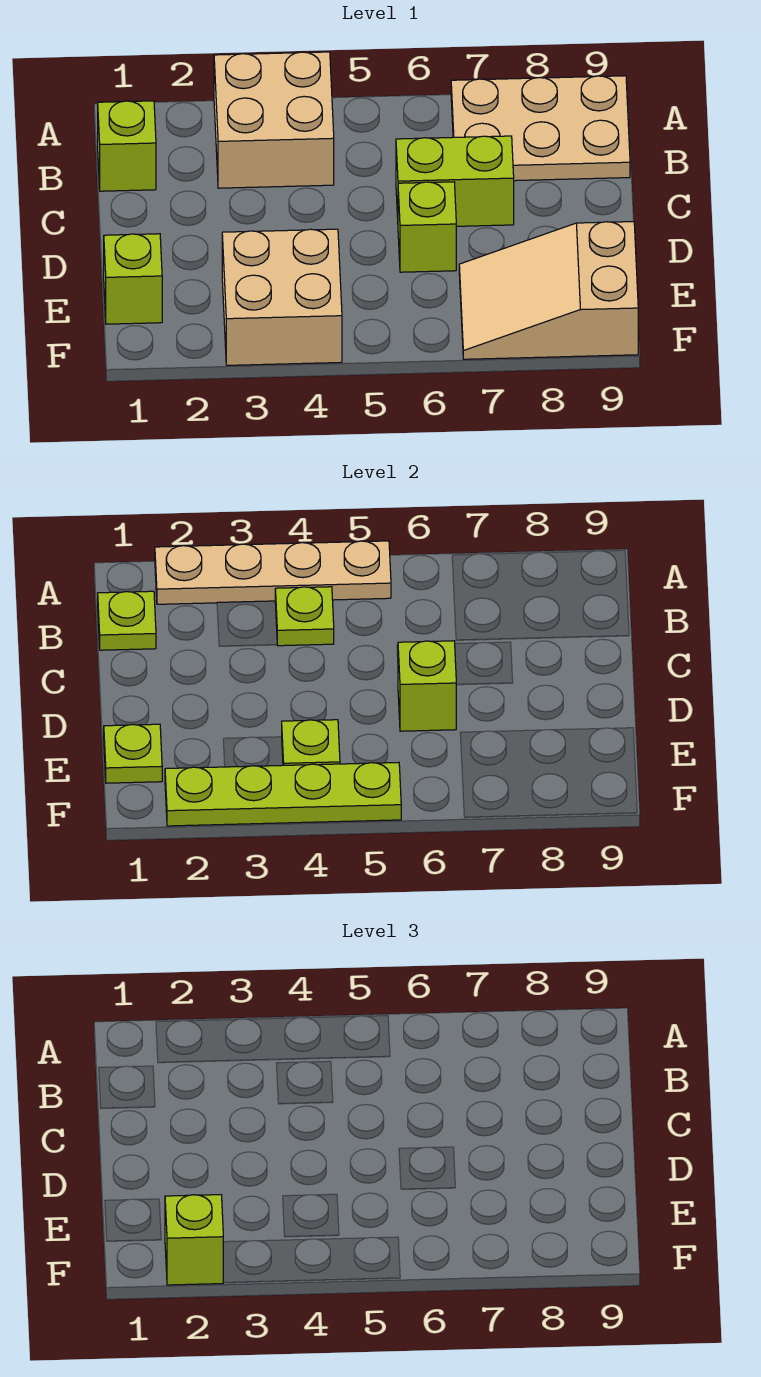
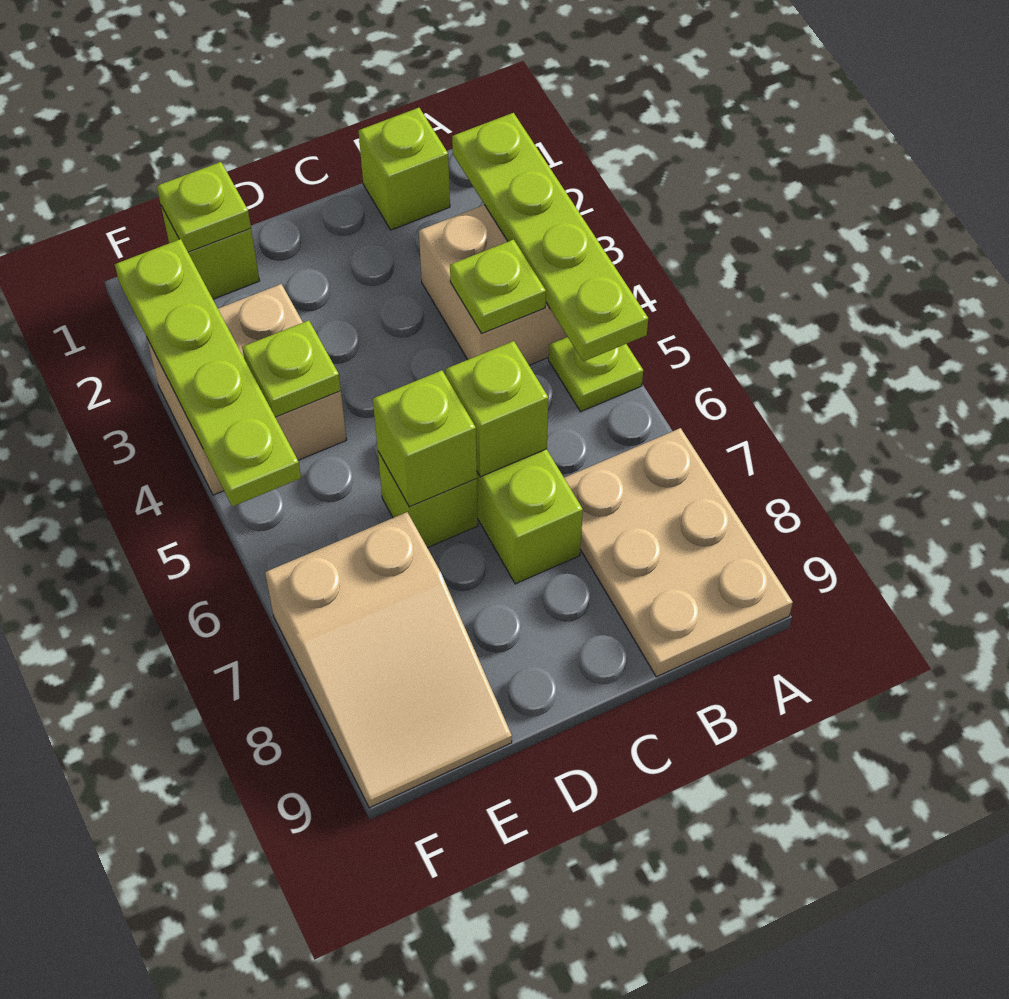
tan 1x4 plate [155,541,391,604] -> lime 1x4 plate [452,113,648,361]
lime 1x1 plate [98,591,156,650] -> lime 1x1 plate moved to [549,337,643,412]
tan 2x3 slope [459,222,638,359] -> tan 2x3 slope turned to [265,512,512,808]
lime 1x1 brick [165,1195,224,1285] -> lime 1x1 brick moved to [446,341,548,477]

